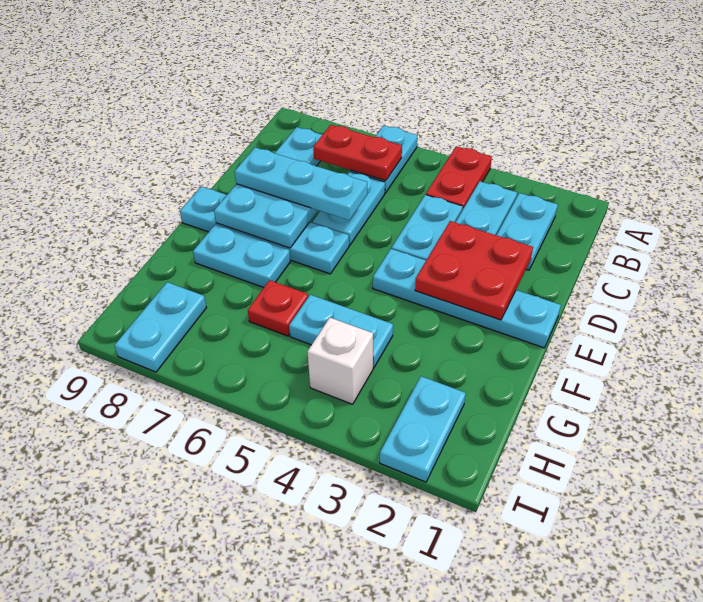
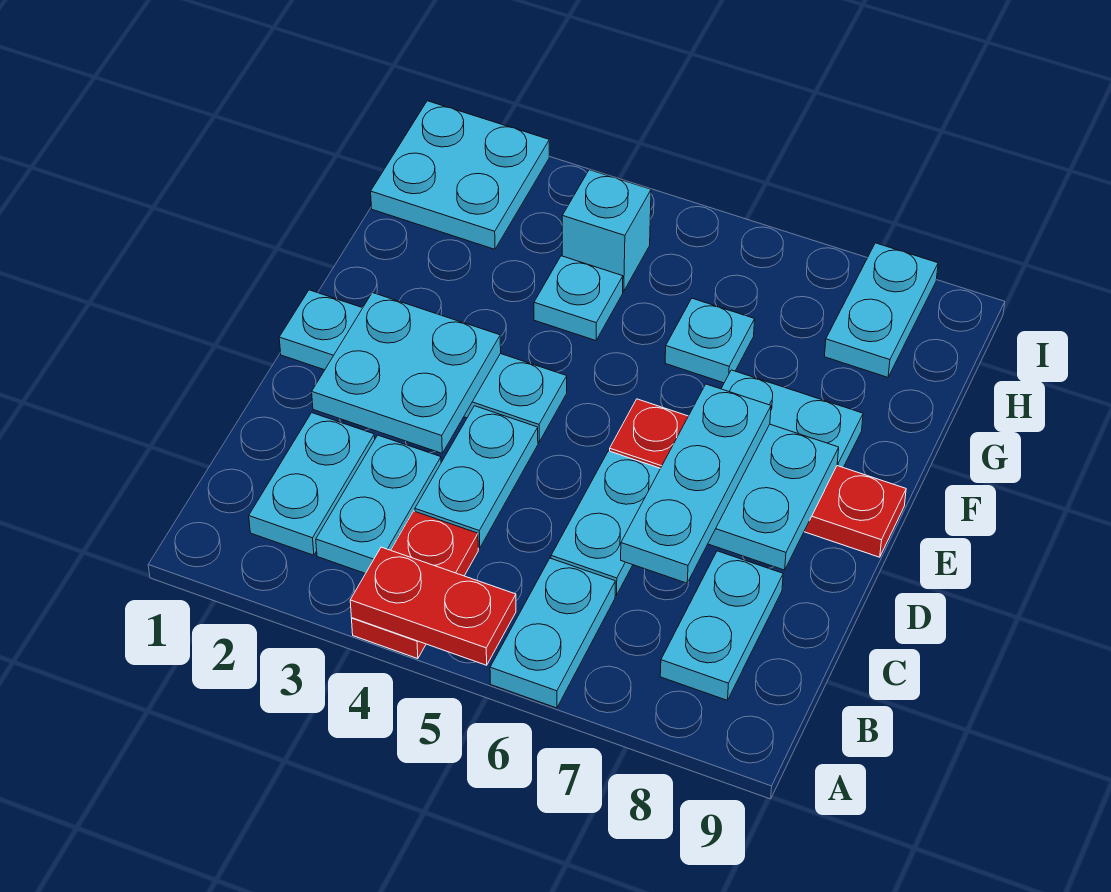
red 1x2 plate [313,125,402,181] -> red 1x2 plate moved to [350,547,516,665]
red 2x2 plate [415,221,533,320] -> cyan 2x2 plate [312,293,501,453]
cyan 1x3 plate [235,147,367,220] -> cyan 1x3 plate turned to [621,384,771,583]
cyan 1x4 plate [180,186,349,274] -> red 1x4 plate [610,399,906,557]
cyan 1x2 plate [289,295,393,368] -> cyan 1x1 plate [534,256,623,341]
red 1x1 plate [248,280,308,336] -> cyan 1x1 plate [665,298,755,383]
cyan 1x2 plate [380,376,466,482] -> cyan 2x2 plate [371,101,549,249]
white 1x1 brick [307,318,373,404] -> cyan 1x1 brick [562,170,651,291]

